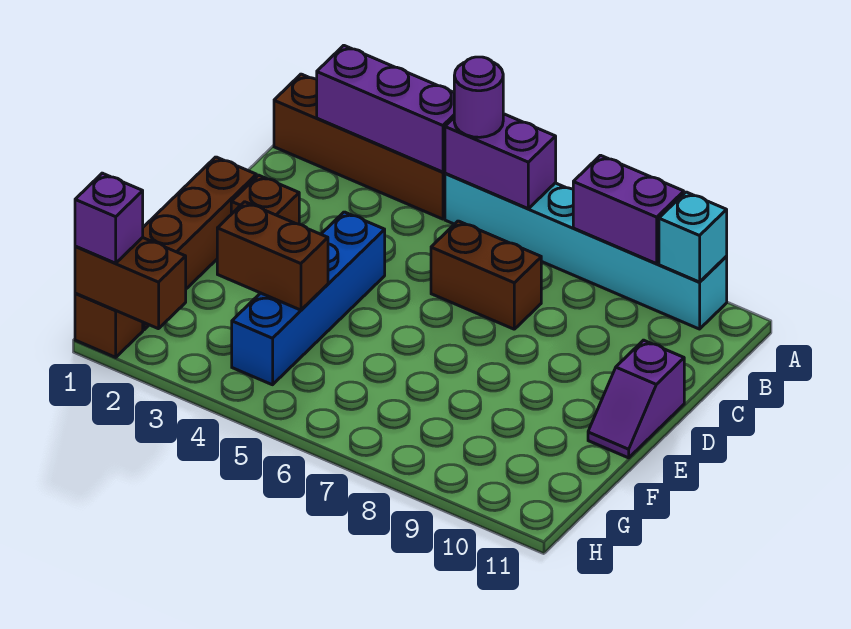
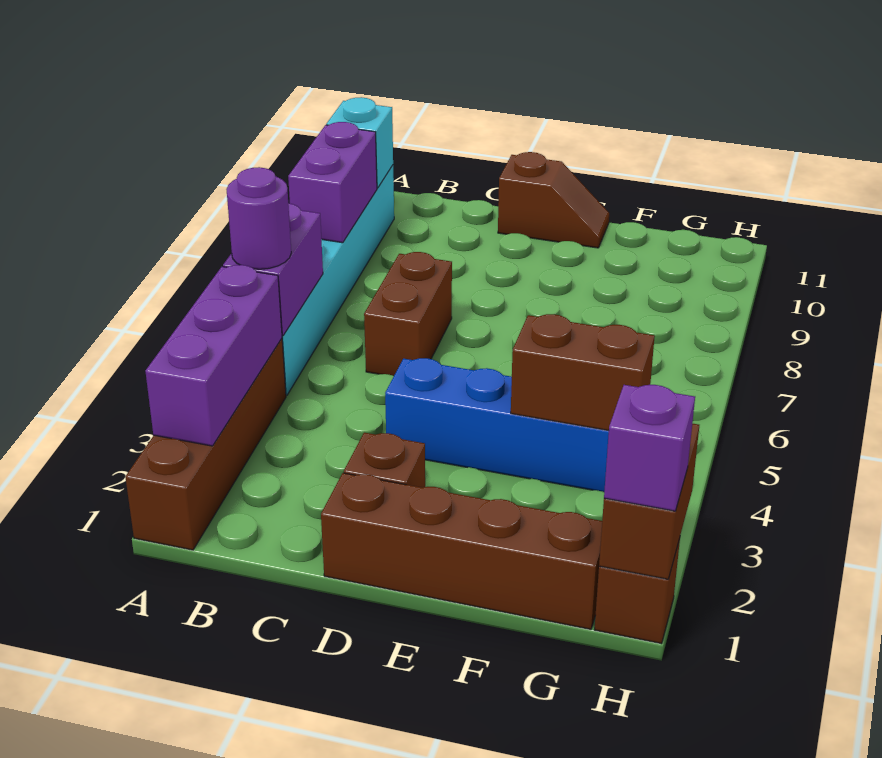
purple 1x2 slope [588,340,684,458] -> brown 1x2 slope [498,152,609,248]
brown 1x2 brick [217,202,328,310] -> brown 1x2 brick turned to [511,314,655,431]

